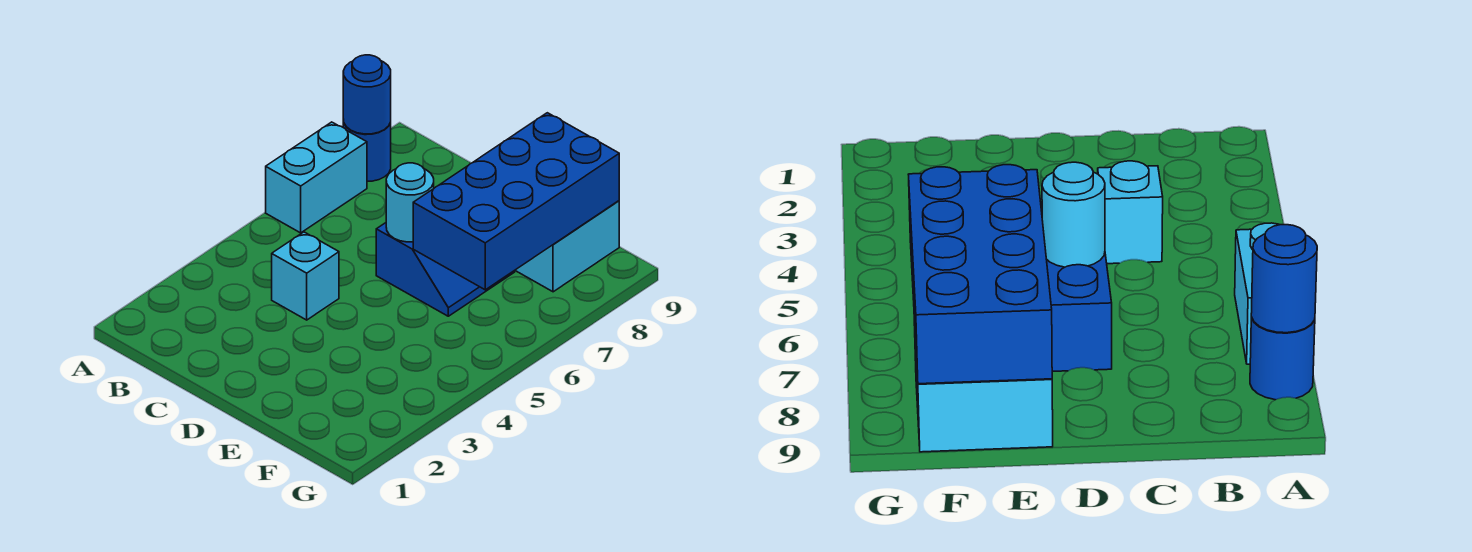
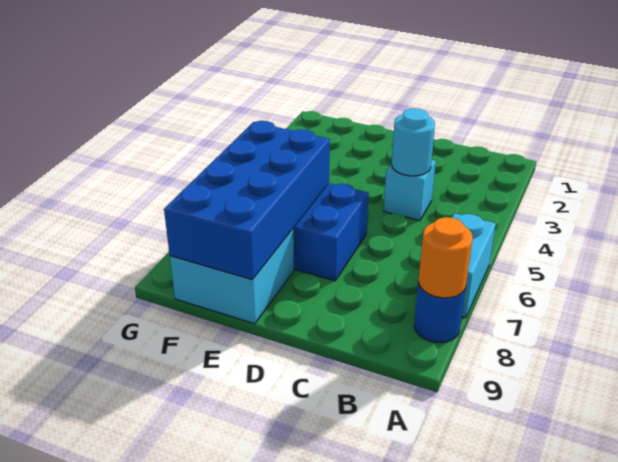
blue 1x1 round brick [343,55,391,134] -> orange 1x1 round brick [418,217,473,298]
cyan 1x1 round brick [386,163,434,242] -> cyan 1x1 round brick moved to [392,108,435,176]

